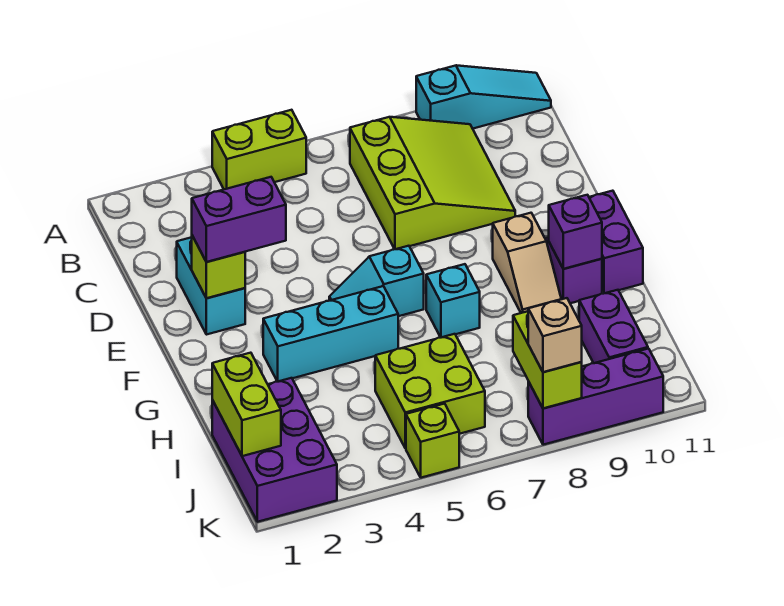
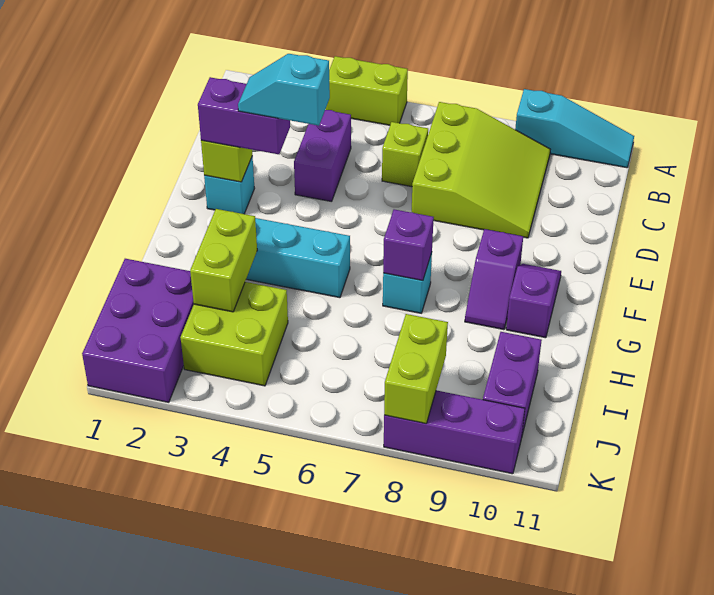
cyan 1x2 brick [177,237,245,335] -> cyan 1x1 brick [204,156,255,214]
cyan 1x2 slope [329,246,424,316] -> cyan 1x2 slope moved to [238,54,330,126]
tan 1x2 slope [493,213,561,313] -> purple 1x2 slope [465,229,523,330]
purple 1x2 brick [589,191,643,293] -> purple 1x2 brick moved to [294,110,351,202]
purple 1x1 brick [549,195,602,269] -> purple 1x1 brick moved to [383,209,434,281]
lime 1x2 brick [212,353,281,456] -> lime 1x2 brick moved to [190,209,257,312]
lime 2x2 brick [375,334,485,448] -> lime 2x2 brick moved to [181,282,288,386]
lime 1x1 brick [406,404,459,478] -> lime 1x1 brick moved to [382,122,428,187]
tan 1x1 brick [528,298,582,372] -> none

